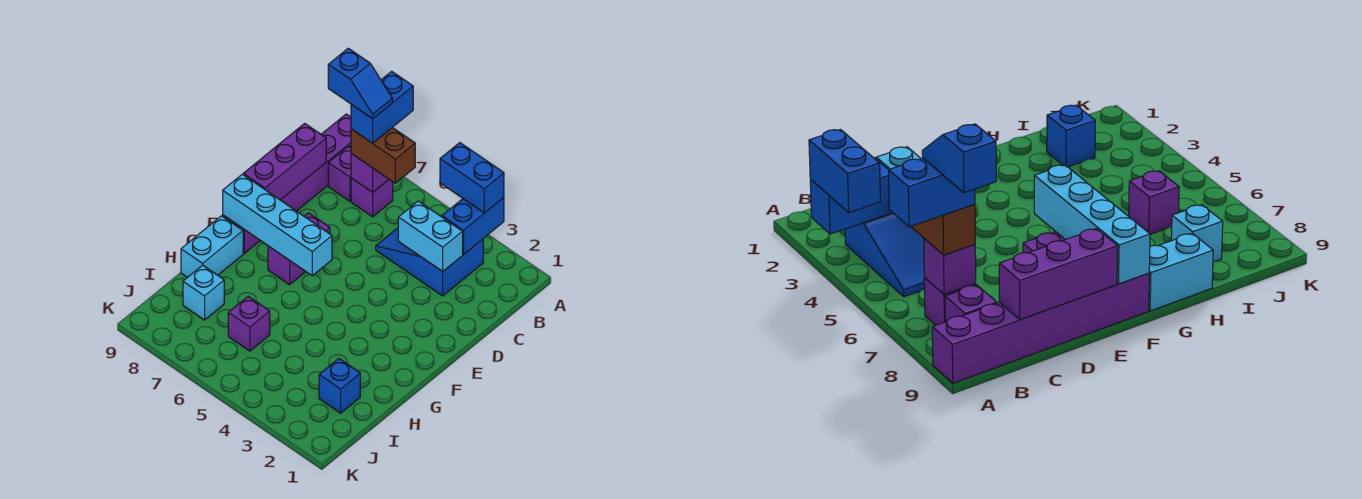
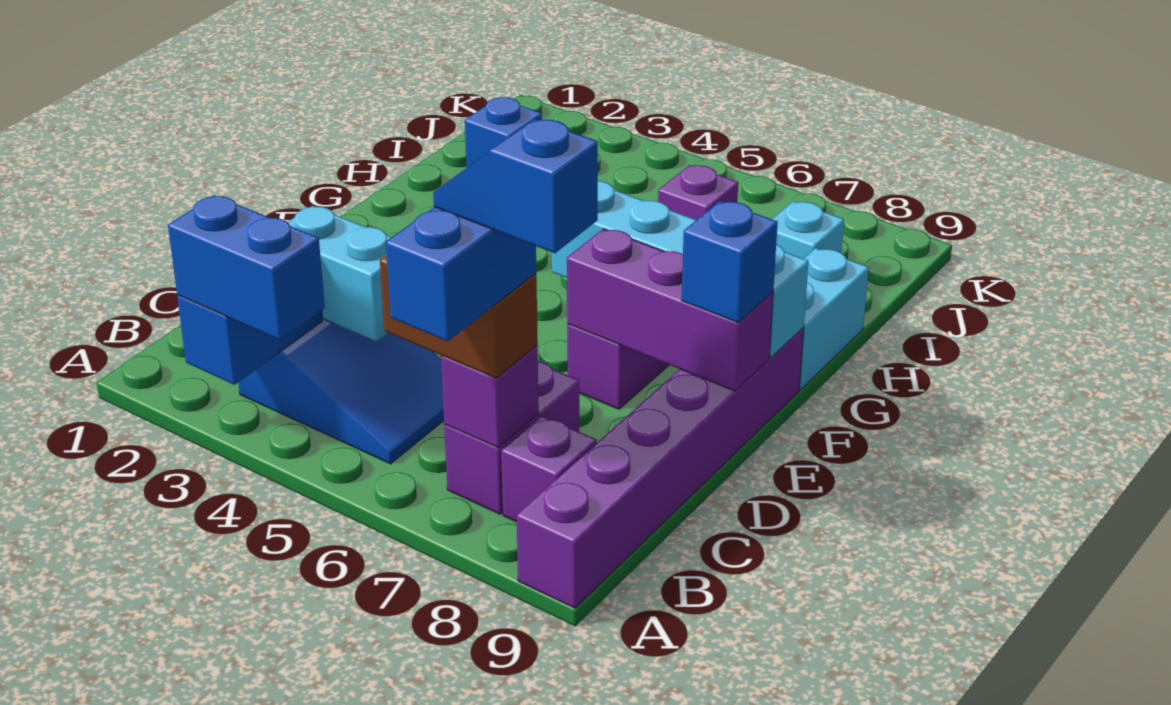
purple 1x1 brick [351,178,393,217] -> purple 1x2 brick [444,361,579,514]
purple 1x3 brick [243,123,326,200] -> purple 1x3 brick turned to [567,229,773,391]
none -> blue 1x1 brick [681,201,778,322]

